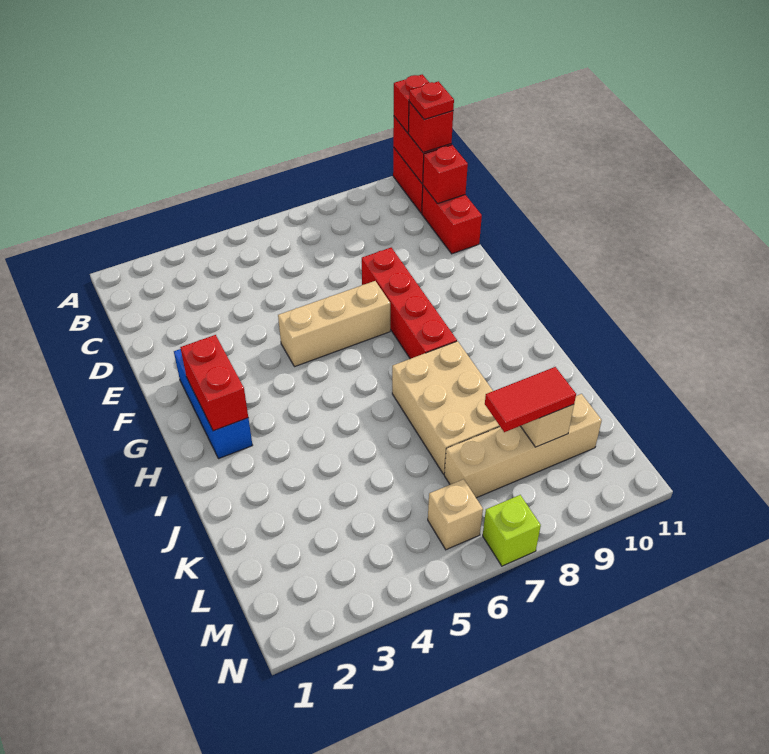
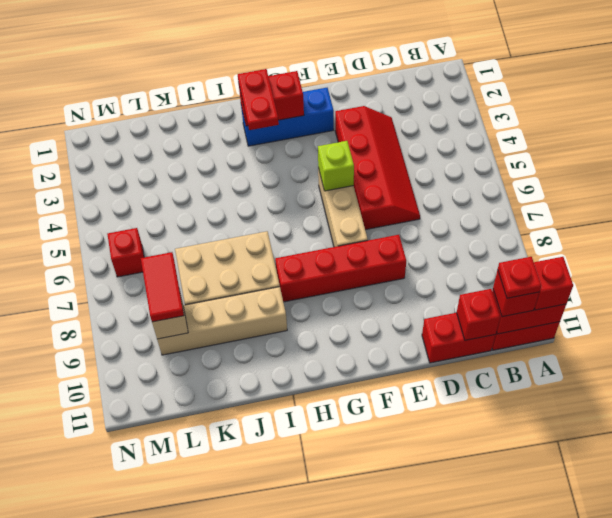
none -> red 2x4 slope [335,106,420,230]
none -> red 1x2 plate [238,69,279,130]
tan 1x4 brick [444,394,602,498] -> tan 1x4 brick turned to [157,287,287,355]
tan 1x1 brick [428,479,483,550] -> red 1x1 brick [107,228,144,277]
lime 1x1 brick [483,495,541,566] -> lime 1x1 brick moved to [318,141,354,191]

